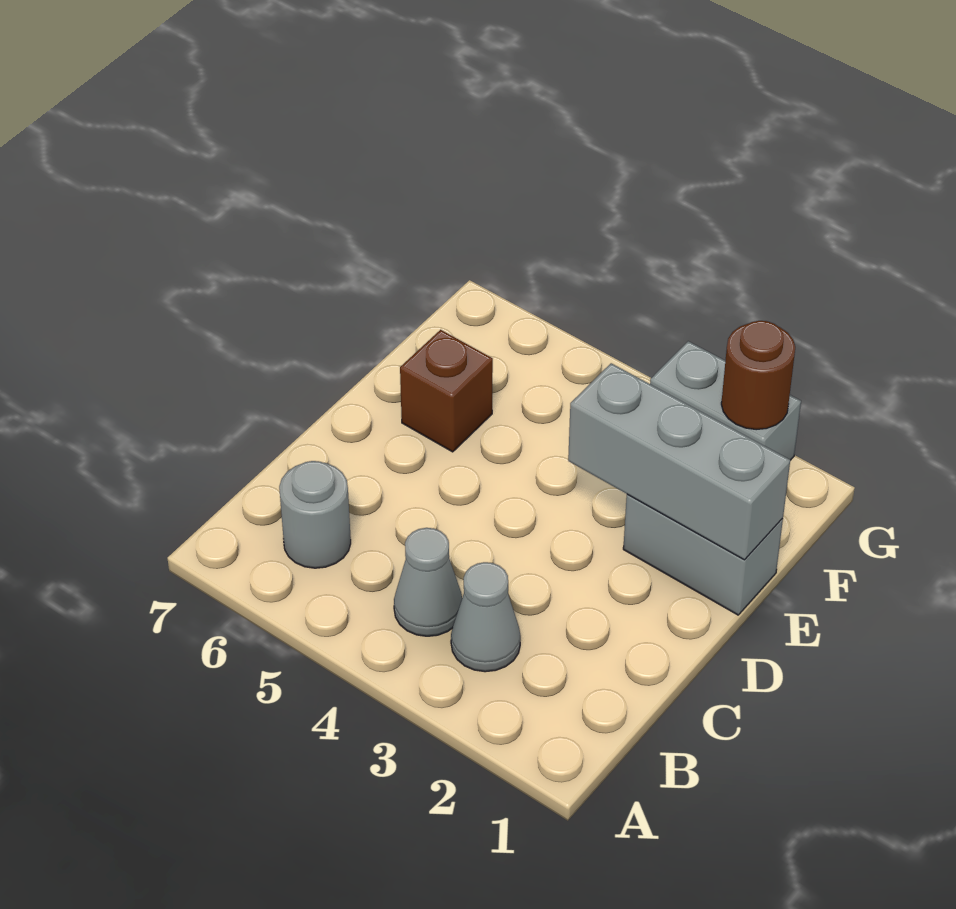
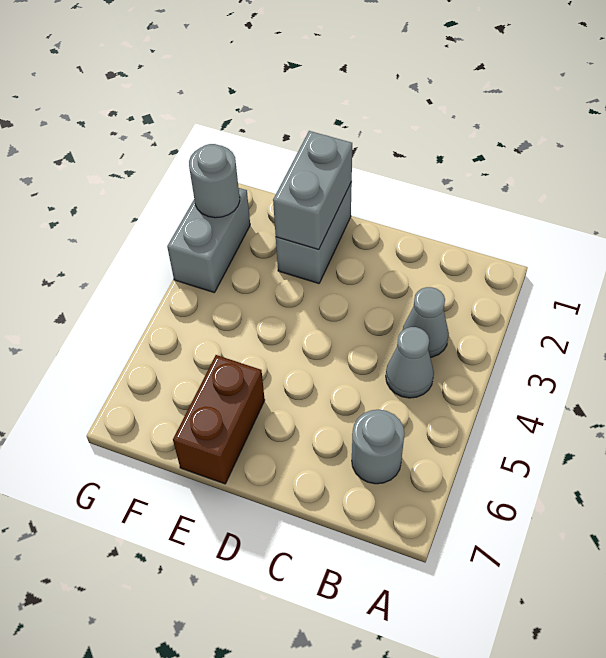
grey 1x3 brick [568,363,790,560] -> grey 1x2 brick [273,131,352,250]
brown 1x1 brick [400,330,493,452] -> brown 1x2 brick [173,355,265,484]
brown 1x1 round brick [721,321,795,430] -> grey 1x1 round brick [189,144,240,218]

